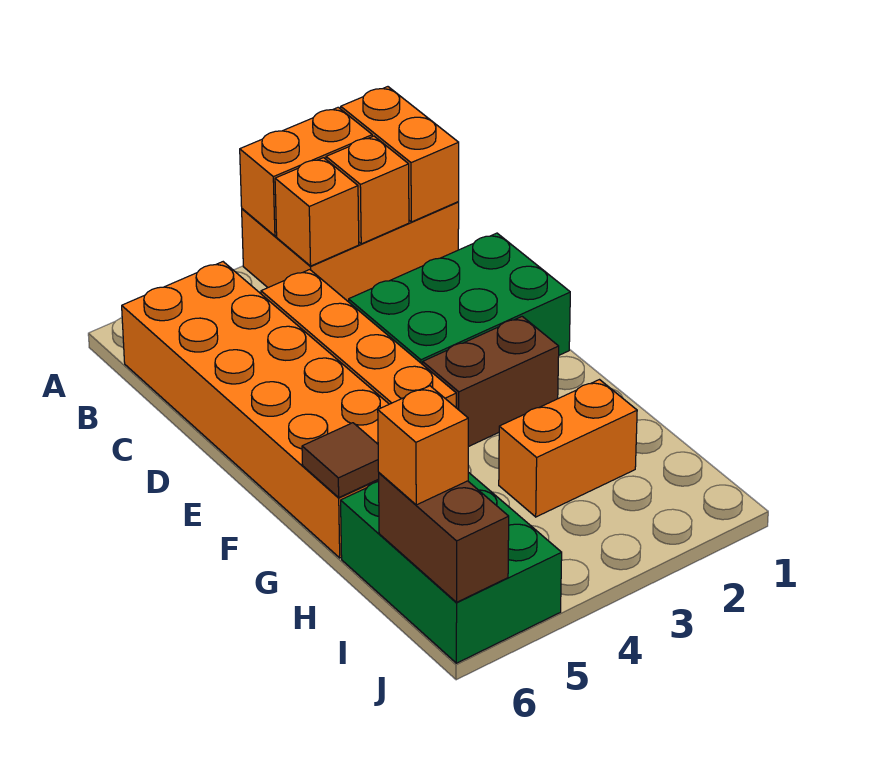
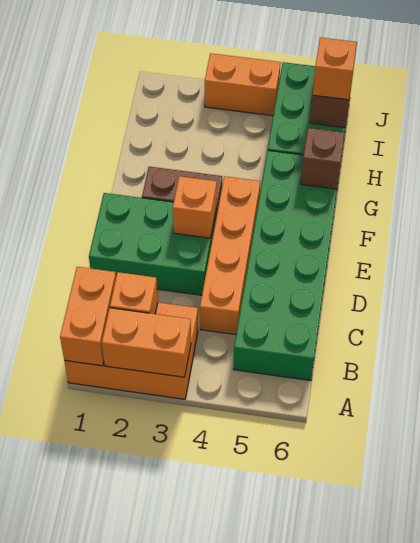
orange 1x1 brick [275,158,359,266] -> orange 1x1 brick moved to [173,176,217,238]
orange 2x6 brick [122,262,389,558] -> green 2x6 brick [233,150,339,381]
brown 1x1 tile [302,423,379,497] -> brown 1x1 brick [301,128,345,189]
orange 1x2 brick [499,380,637,517] -> orange 1x2 brick moved to [205,53,281,116]

